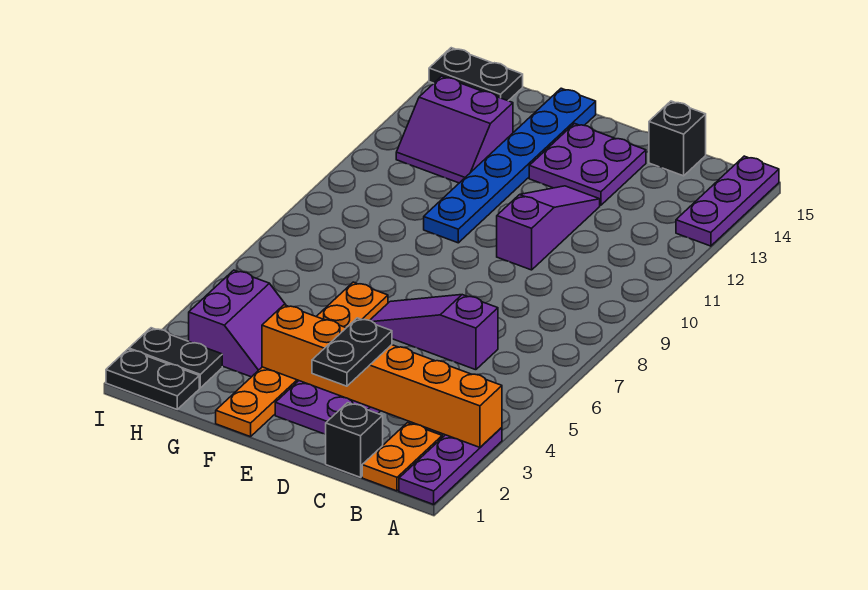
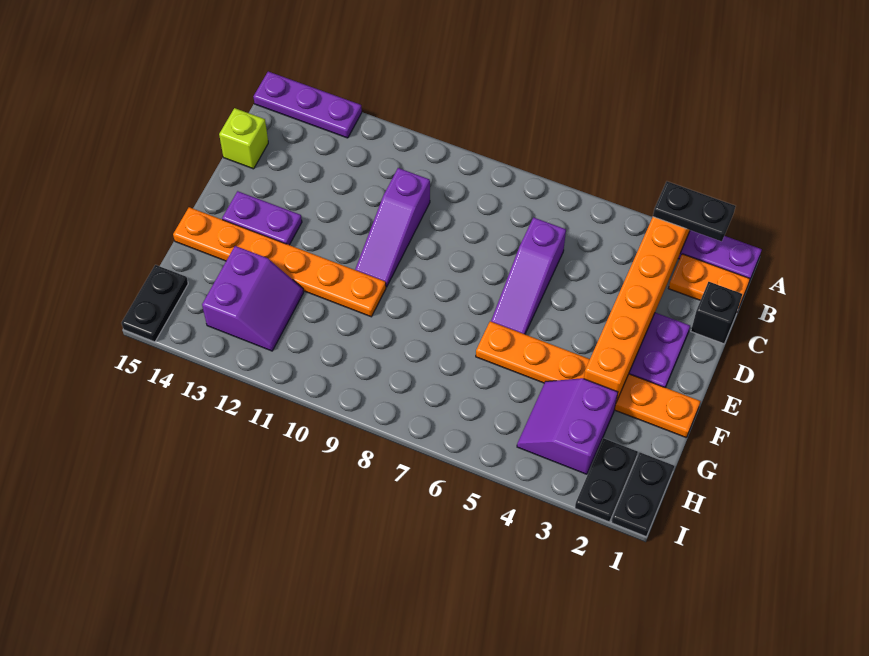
black 1x1 brick [649,101,706,176] -> lime 1x1 brick [219,108,268,169]
black 1x2 plate [312,318,392,386] -> black 1x2 plate moved to [653,181,735,241]
purple 1x3 slope [497,186,600,270] -> purple 1x3 slope turned to [355,168,430,287]
purple 2x2 plate [529,123,646,205] -> purple 1x2 plate [222,191,302,245]
blue 1x6 plate [424,88,596,243] -> orange 1x6 plate [173,207,386,317]
purple 2x2 slope [189,270,286,377] -> purple 2x2 slope turned to [517,378,618,474]

